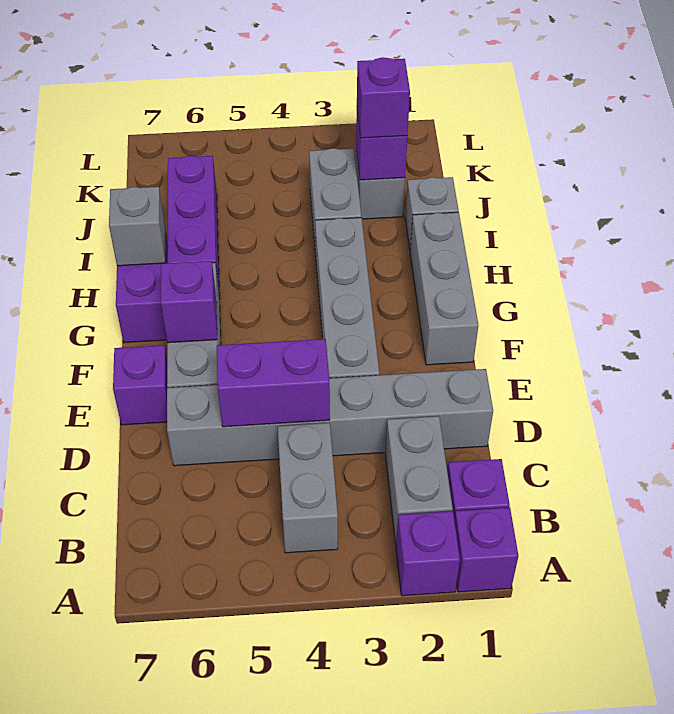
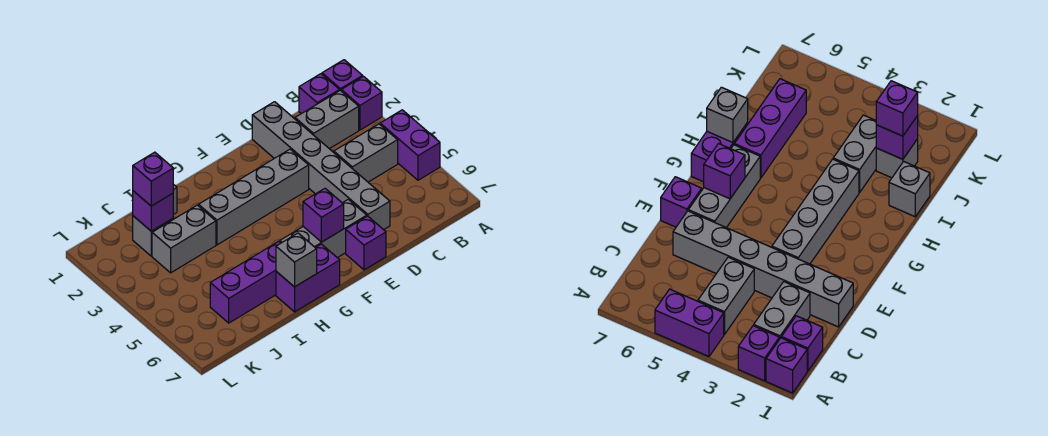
purple 1x2 brick [217,339,330,427] -> purple 1x2 brick moved to [380,110,440,180]
grey 1x3 brick [410,212,478,365] -> none

